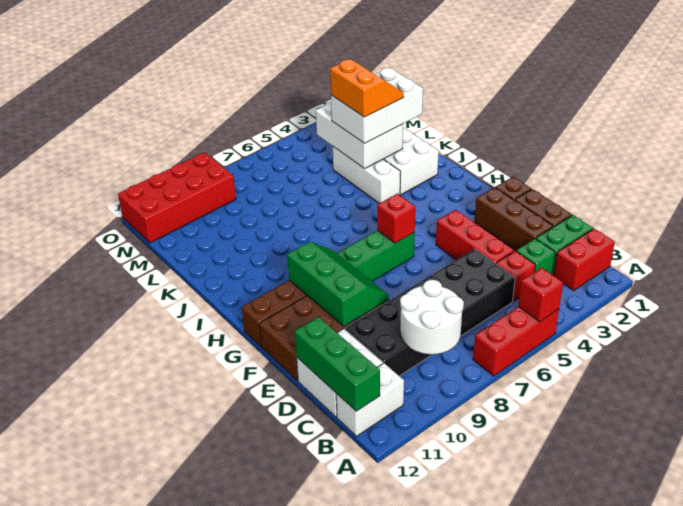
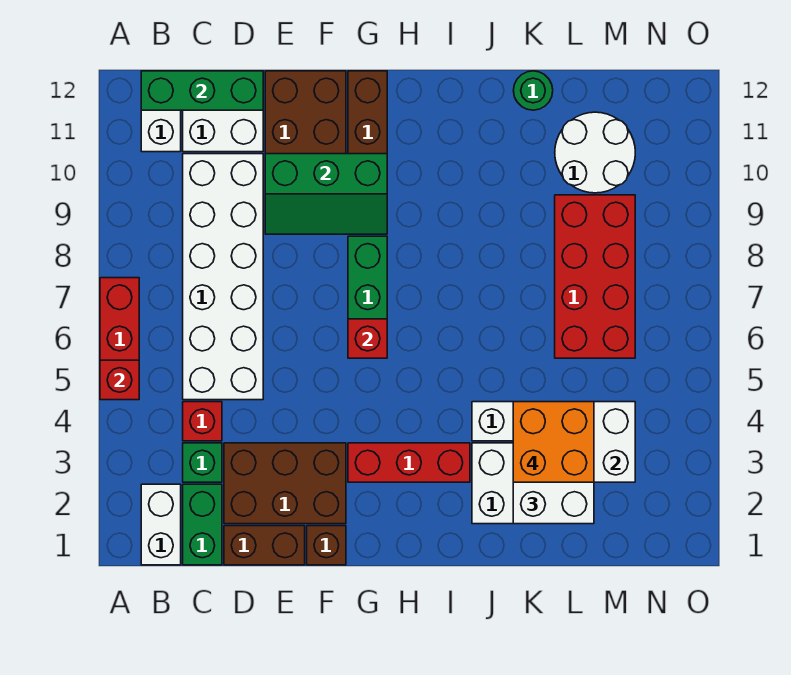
red 1x2 brick [553,229,615,291] -> white 1x2 brick [141,484,181,565]
white 2x2 round brick [400,280,464,354] -> white 2x2 round brick moved to [555,112,635,193]
black 2x6 brick [345,249,515,376] -> white 2x6 brick [183,154,263,400]
brown 1x3 brick [474,187,553,251] -> brown 2x3 brick [224,443,346,524]
red 1x3 brick [436,210,514,263] -> red 1x3 brick moved to [348,443,470,482]
orange 2x2 slope [330,59,404,117] -> orange 2x2 brick [513,402,594,482]
none -> green 1x1 round brick [513,71,553,110]
red 2x4 brick [118,152,236,243] -> red 2x4 brick moved to [555,195,635,358]

